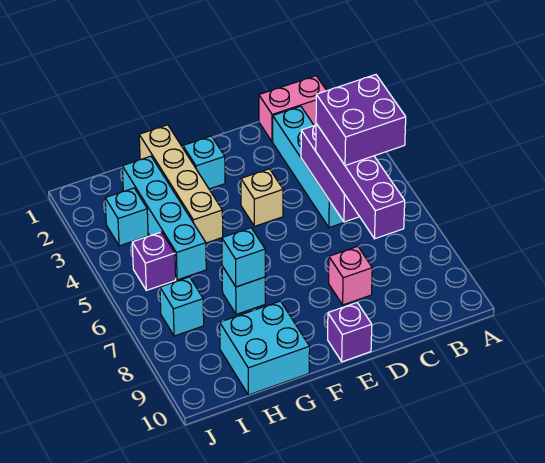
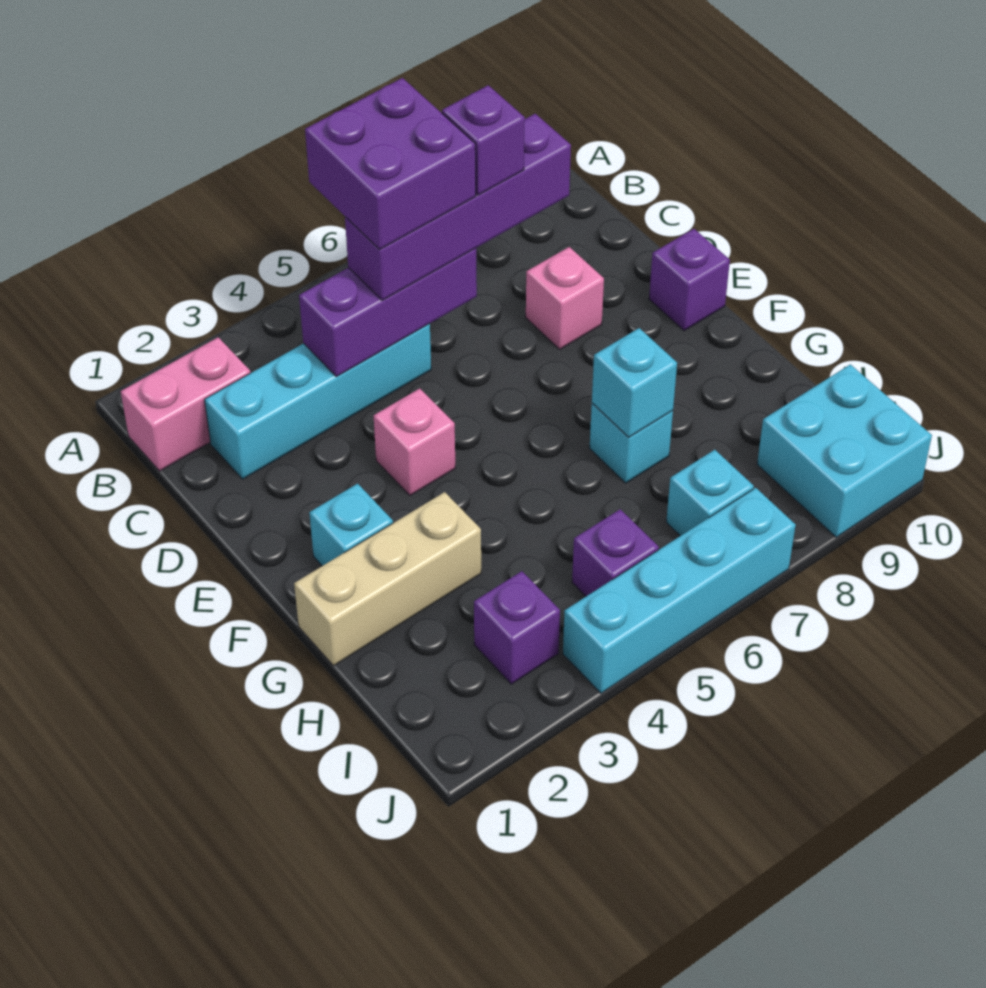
pink 1x2 brick [259,76,327,142] -> pink 1x2 brick turned to [121,337,251,471]
none -> purple 1x1 brick [442,85,525,195]
tan 1x1 brick [241,169,283,226] -> pink 1x1 brick [374,389,455,496]
tan 1x4 brick [139,125,223,243] -> tan 1x3 brick [294,492,481,666]
cyan 2x2 brick [220,301,310,395] -> cyan 2x2 brick moved to [757,364,932,537]
cyan 1x4 brick [122,156,206,280] -> cyan 1x4 brick moved to [563,488,796,693]
cyan 1x1 brick [105,188,148,246] -> purple 1x1 brick [474,571,560,684]

